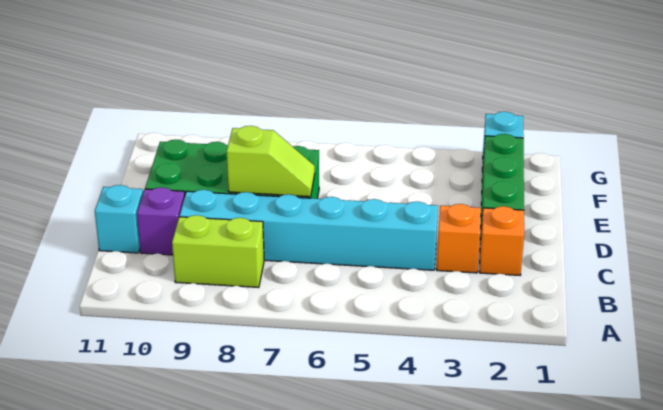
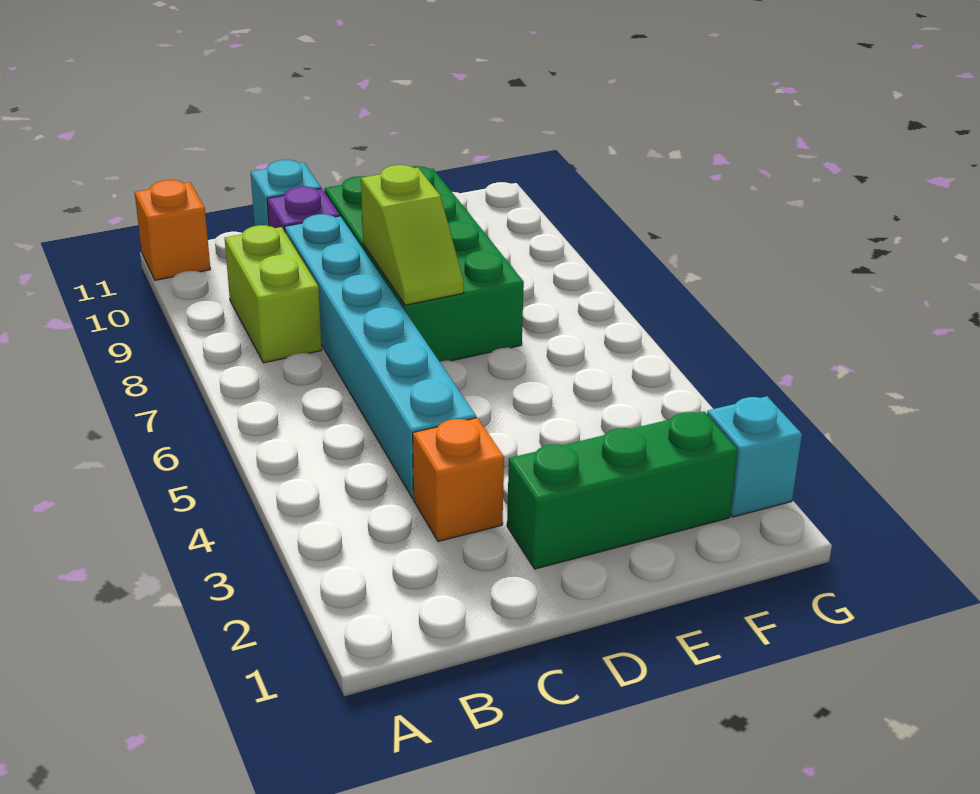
orange 1x1 brick [479,206,524,275] -> orange 1x1 brick moved to [135,180,210,280]

